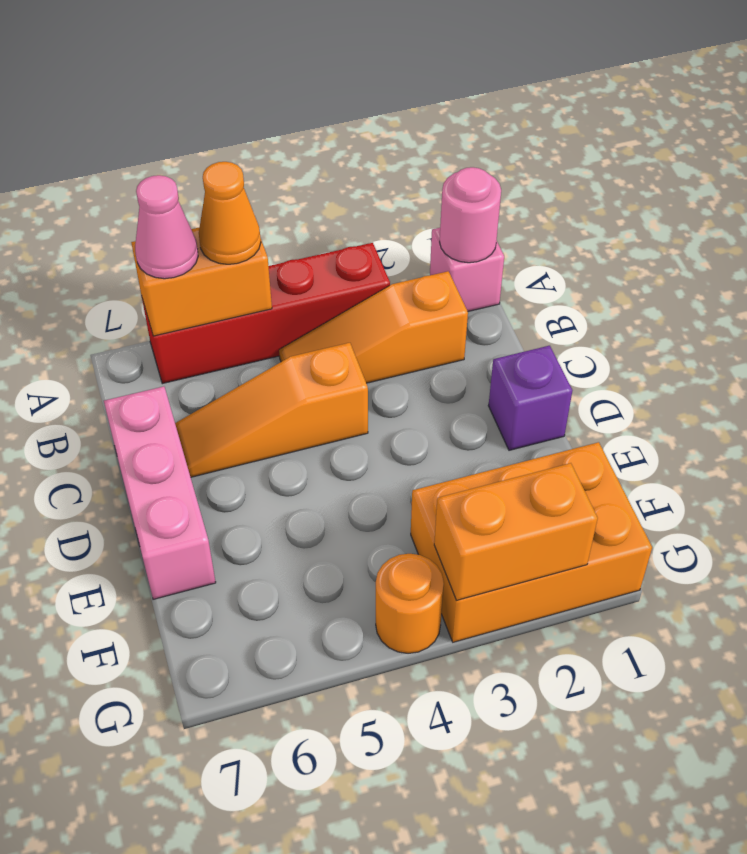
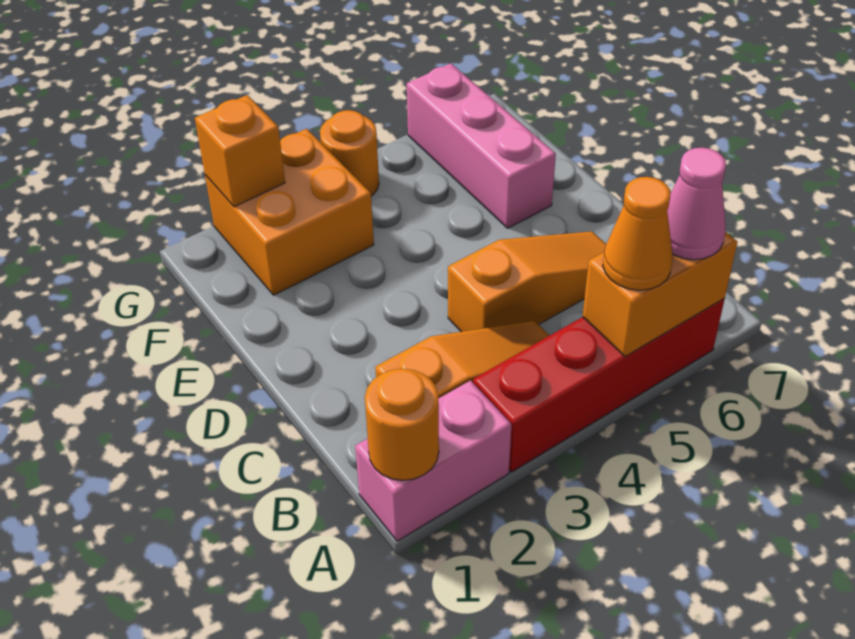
pink 1x1 brick [430,228,504,311] -> pink 1x2 brick [355,381,512,541]
pink 1x1 round brick [440,167,501,263] -> orange 1x1 round brick [365,369,439,480]
pink 1x3 brick [104,387,216,599] -> pink 1x3 brick moved to [407,63,556,228]
purple 1x1 brick [488,346,572,450] -> none
orange 2x3 brick [411,442,652,642] -> orange 2x2 brick [205,129,374,295]
orange 1x2 brick [434,463,598,600] -> orange 1x1 brick [195,95,285,207]

